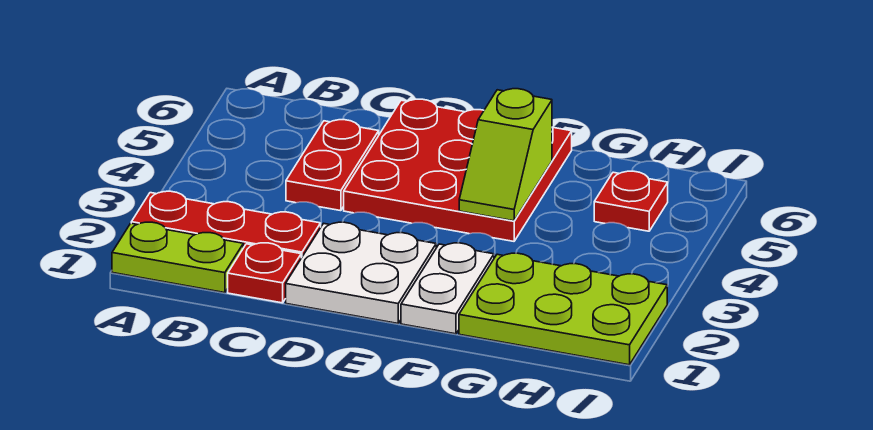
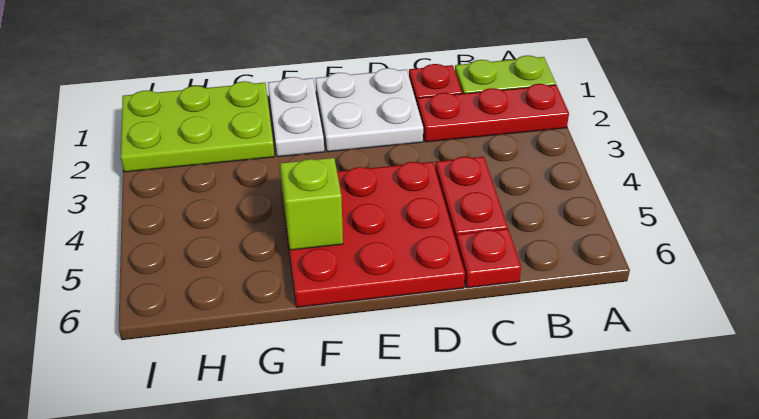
red 1x1 plate [594,171,668,231] -> red 1x1 plate moved to [456,229,521,288]

